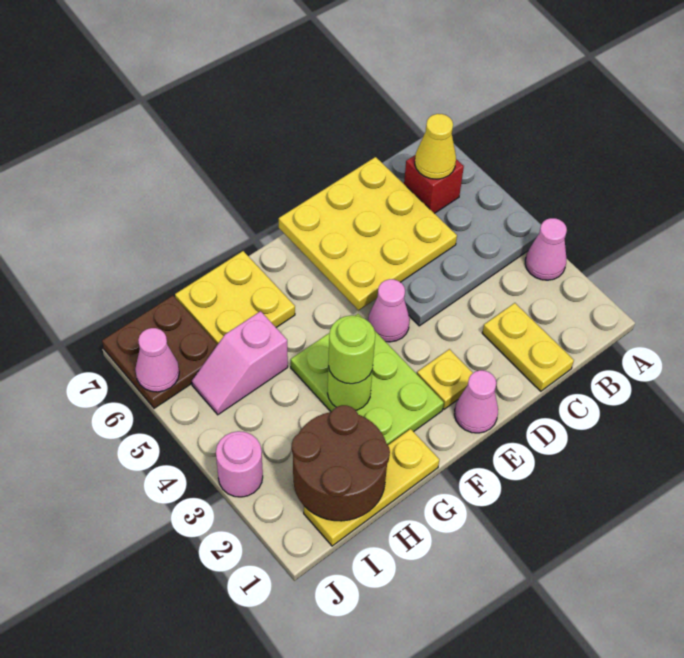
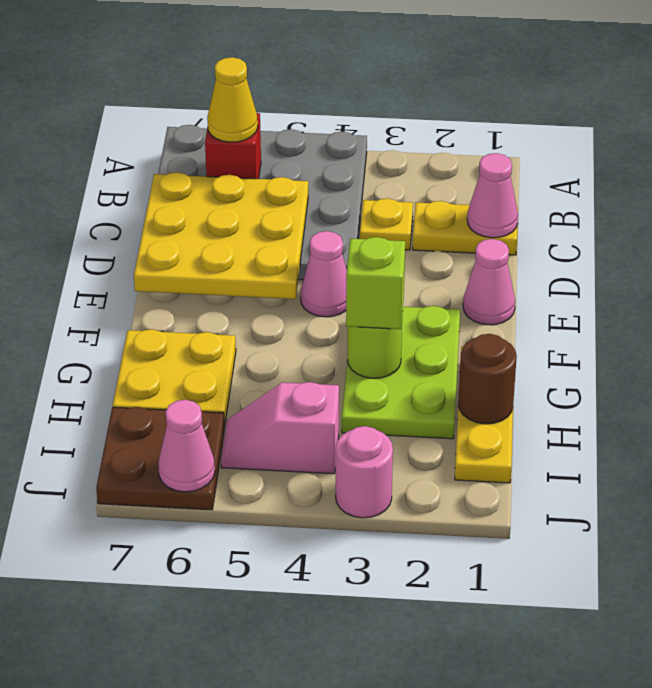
pink 1x1 cone [525,218,567,280] -> pink 1x1 cone moved to [467,153,518,238]
yellow 1x1 plate [417,349,473,409] -> yellow 1x1 plate moved to [360,198,413,250]
lime 2x3 plate [291,314,444,445] -> lime 2x3 plate turned to [342,306,460,439]
lime 1x1 round brick [328,315,375,384] -> lime 1x1 brick [346,237,405,329]
brown 2x2 round brick [292,405,390,521] -> brown 1x1 round brick [458,334,517,424]
pink 1x2 slope [192,311,288,415] -> pink 1x2 slope turned to [221,382,339,474]

